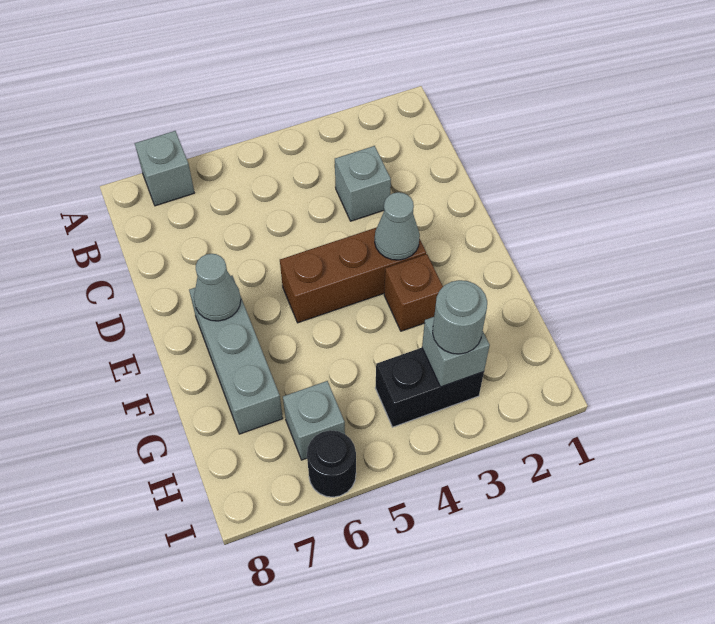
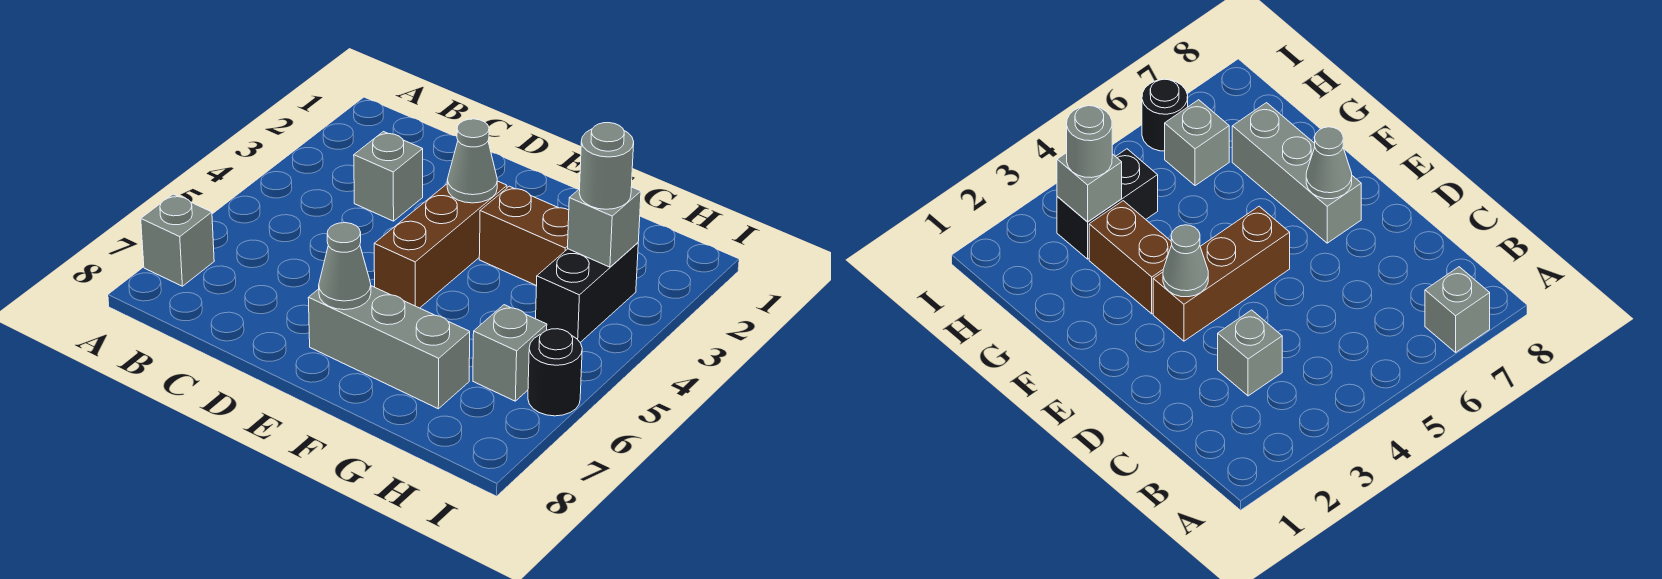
brown 1x1 brick [384,254,443,331] -> brown 1x2 brick [479,186,569,286]

